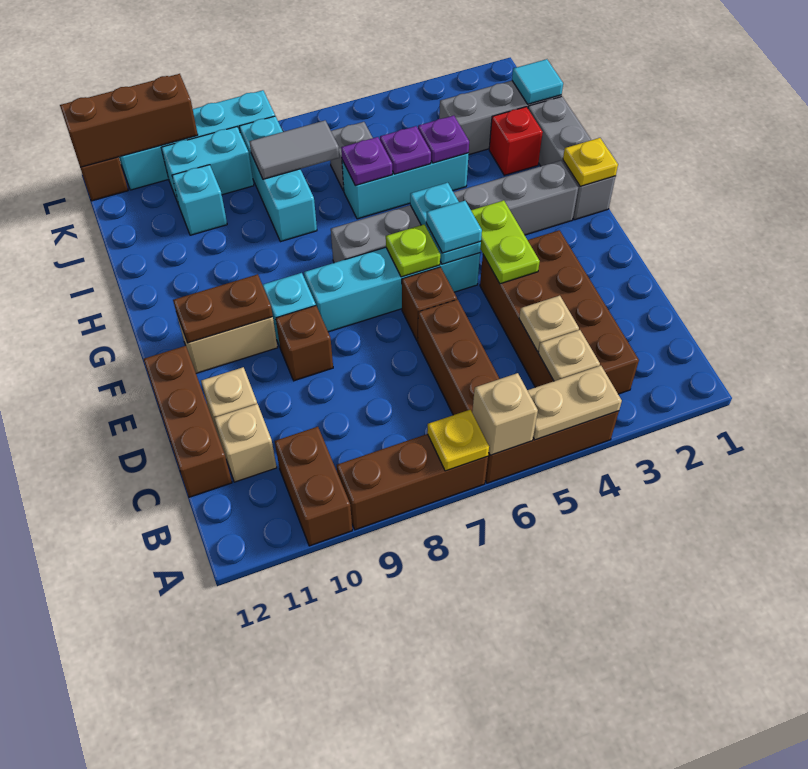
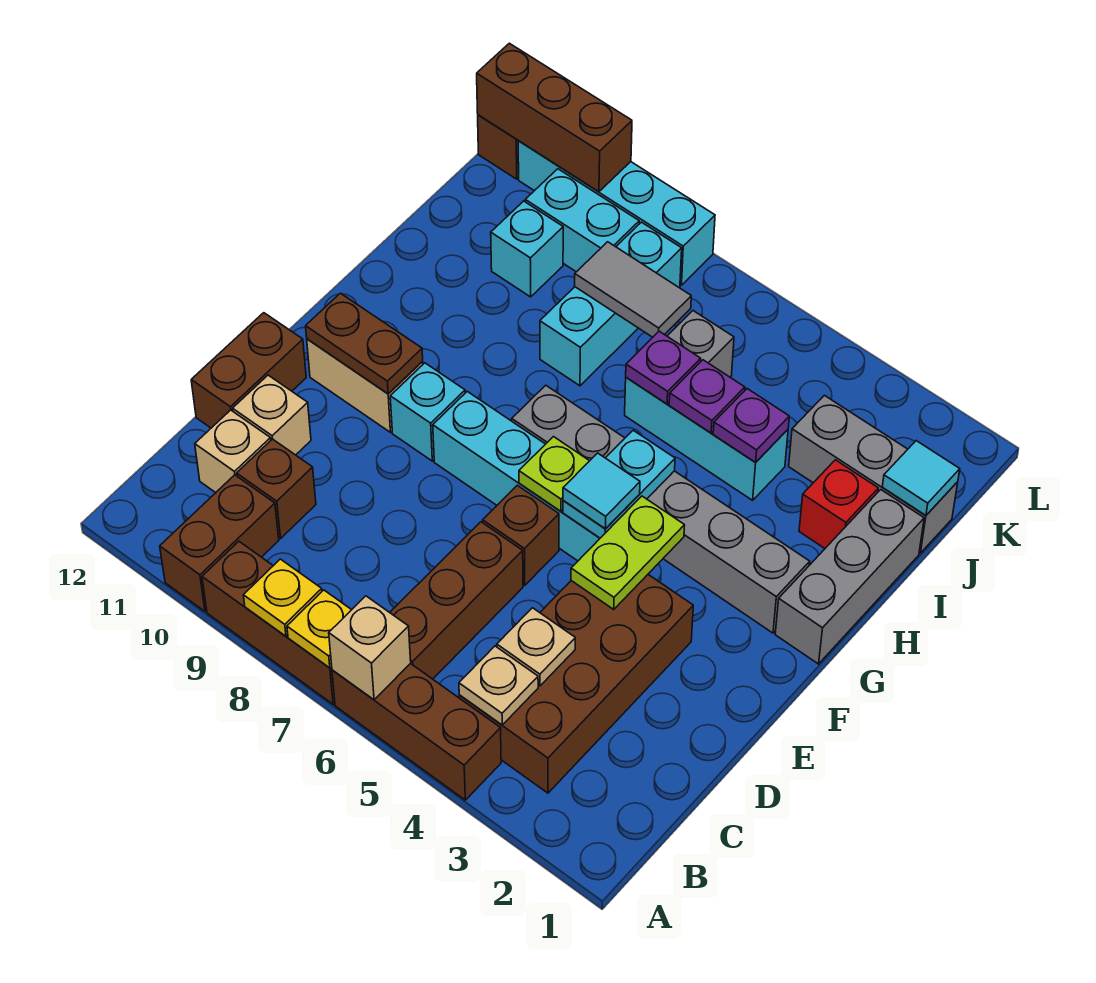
tan 1x2 plate [527,366,622,440] -> none
brown 1x3 brick [144,346,232,497] -> brown 1x2 brick [191,313,306,428]
brown 1x1 brick [276,306,333,381] -> brown 1x1 brick moved to [237,439,316,538]
yellow 1x1 plate [563,138,618,186] -> yellow 1x1 plate moved to [243,559,322,636]

